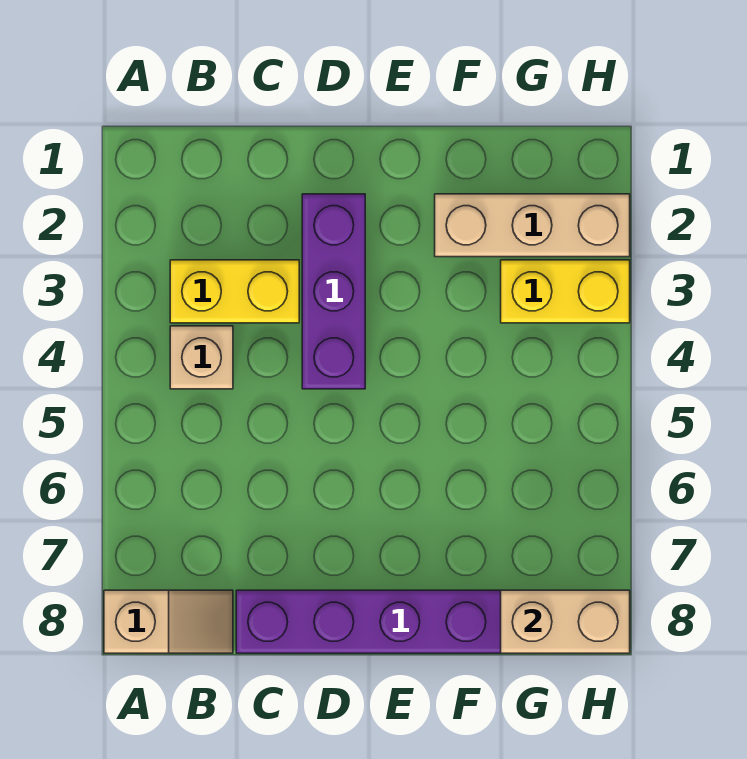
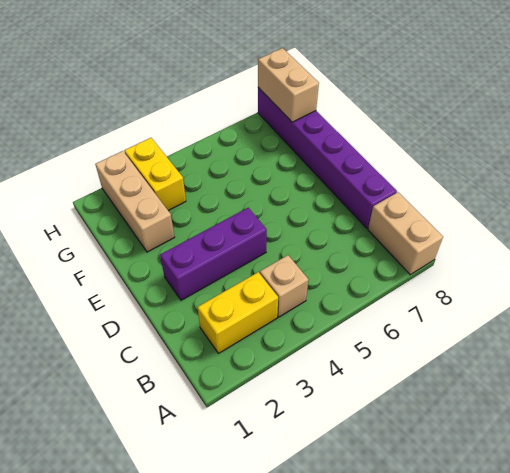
tan 1x2 slope [104,590,233,653] -> tan 1x2 brick [368,192,443,275]
yellow 1x2 brick [170,260,299,323] -> yellow 1x2 brick turned to [197,272,278,353]

